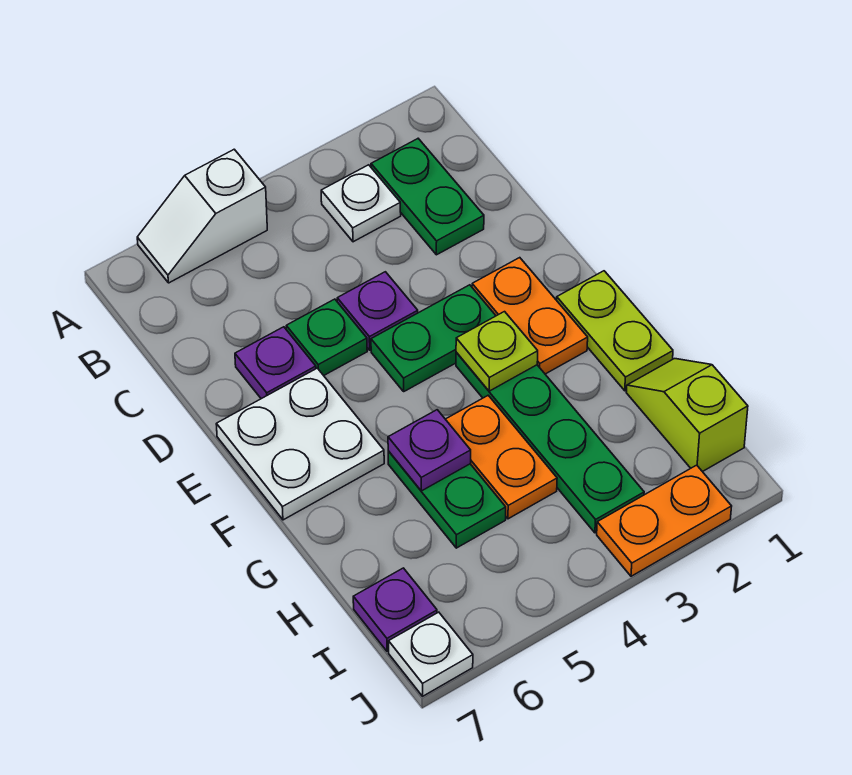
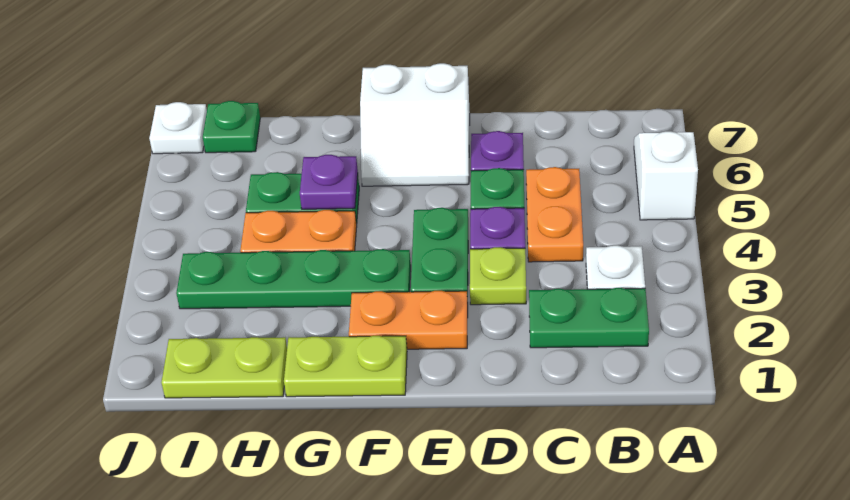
white 2x2 plate [216,368,384,520] -> white 2x2 slope [360,63,470,186]
lime 1x1 plate [456,312,538,391] -> lime 1x1 plate moved to [470,247,526,305]
lime 1x2 slope [626,359,748,472] -> lime 1x2 plate [161,337,287,398]
purple 1x1 plate [353,568,437,651] -> green 1x1 plate [203,101,260,153]
orange 1x2 plate [597,465,732,576] -> orange 1x2 plate moved to [526,167,583,262]

